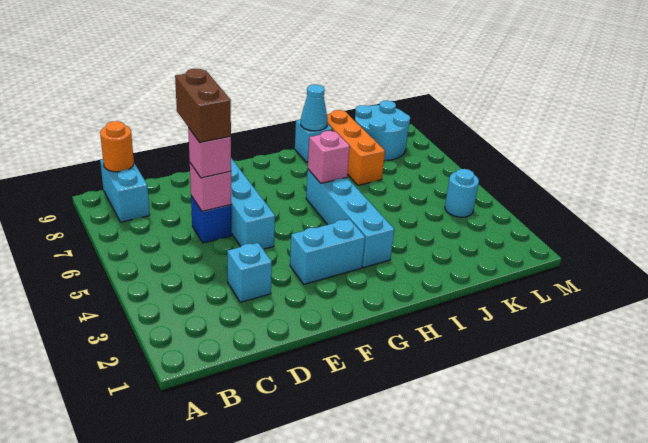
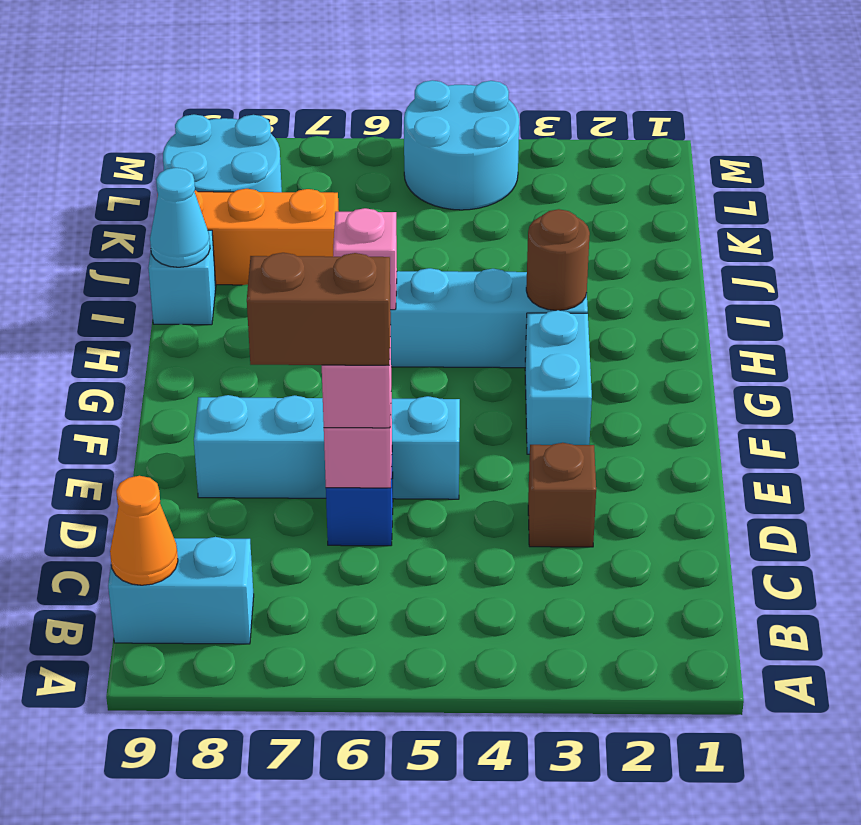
orange 1x1 round brick [100,121,134,172] -> orange 1x1 cone [110,476,178,585]
cyan 1x1 brick [227,243,272,302] -> brown 1x1 brick [528,443,596,547]
none -> brown 1x1 round brick [526,209,590,310]
cyan 1x1 round brick [445,169,479,217] -> cyan 2x2 round brick [404,80,519,210]

